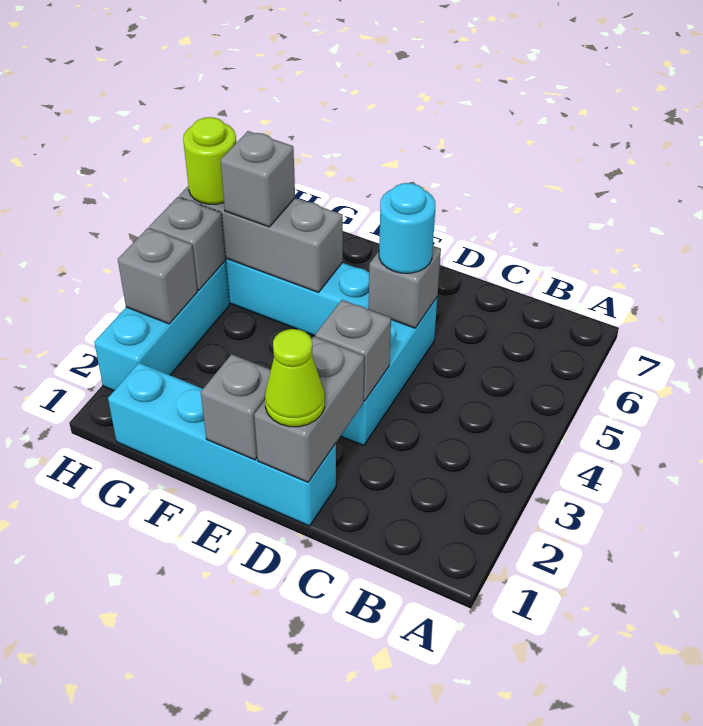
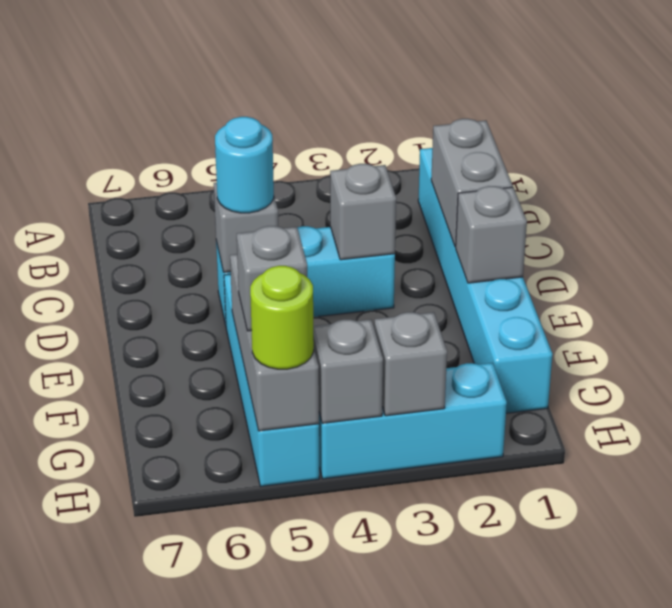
cyan 1x4 brick [108,363,336,526] -> cyan 1x6 brick [418,148,552,413]
grey 1x2 brick [254,337,364,482] -> grey 1x2 brick turned to [431,119,513,247]
lime 1x1 cone [265,329,325,427] -> none

